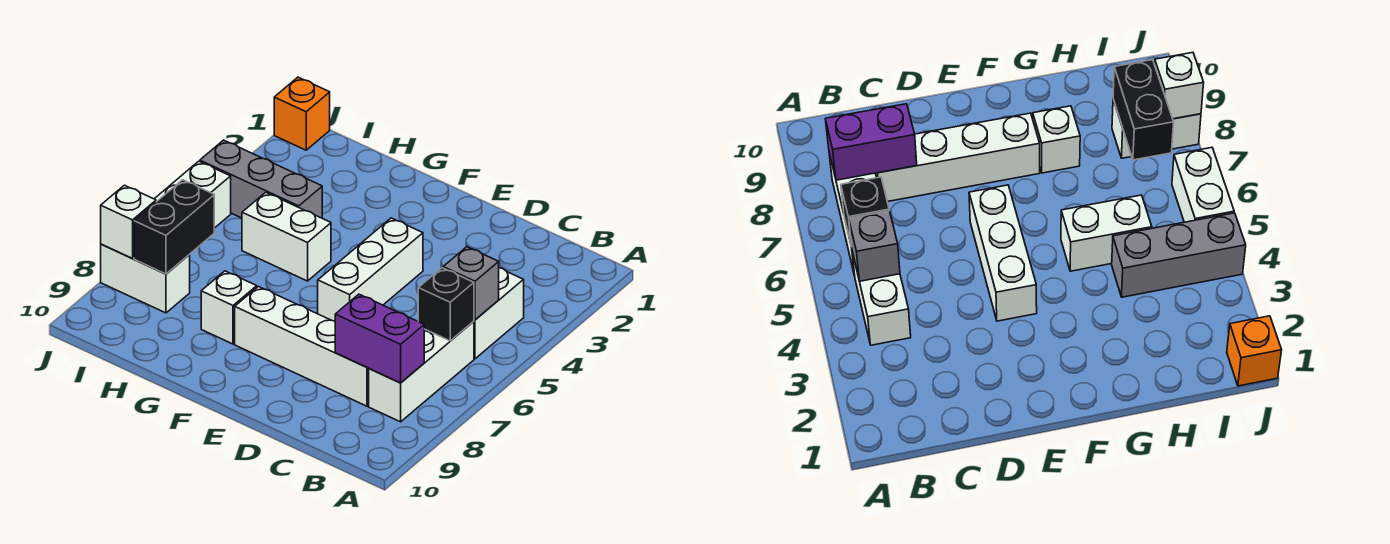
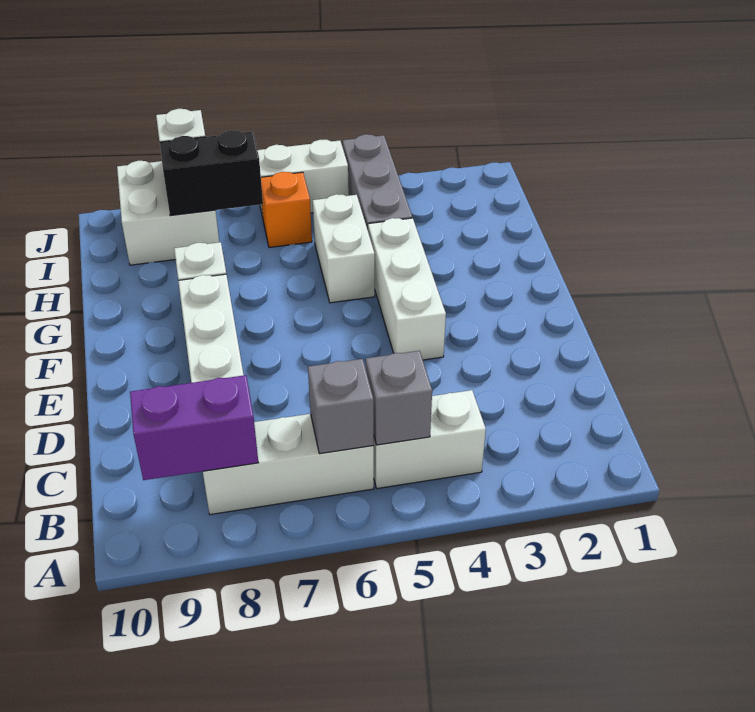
black 1x1 brick [418,268,474,341] -> grey 1x1 brick [308,359,374,454]
purple 1x2 brick [335,294,424,383] -> purple 1x2 brick turned to [130,375,258,480]
white 1x3 brick [318,218,423,321] -> white 1x3 brick turned to [368,218,446,360]
white 1x2 brick [101,244,190,313] -> white 2x2 brick [117,161,219,265]
orange 1x1 brick [274,77,330,150] -> orange 1x1 brick moved to [261,172,312,248]

